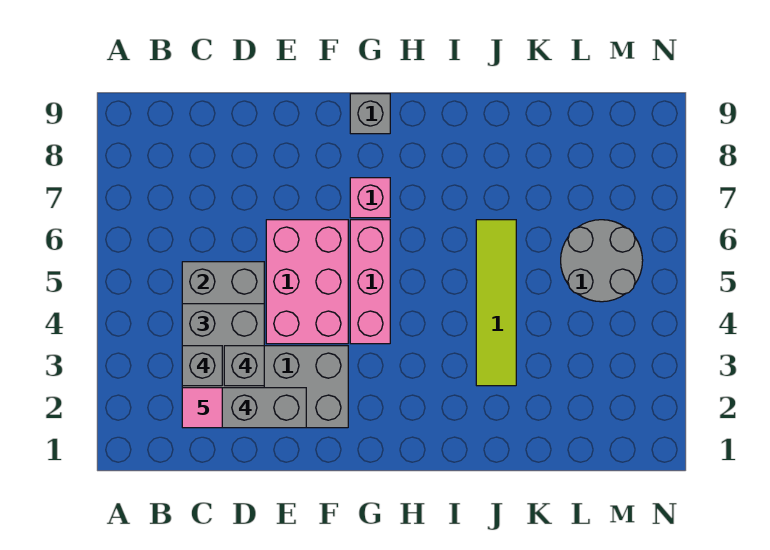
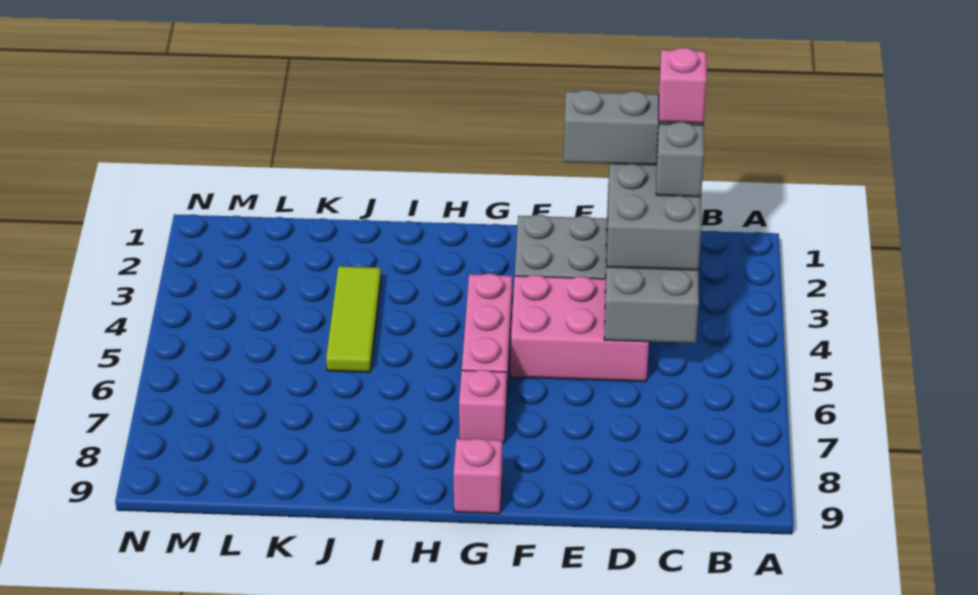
pink 1x1 tile [182,388,222,428] -> pink 1x1 brick [659,48,707,123]
grey 1x1 brick [224,346,264,386] -> none
pink 2x3 brick [266,220,348,344] -> pink 2x3 brick turned to [511,275,649,381]
grey 1x1 brick [350,94,390,134] -> pink 1x1 brick [454,439,502,514]
lime 1x4 tile [476,220,516,386] -> lime 1x3 tile [326,266,381,372]
grey 2x2 round brick [561,220,643,302] -> none

